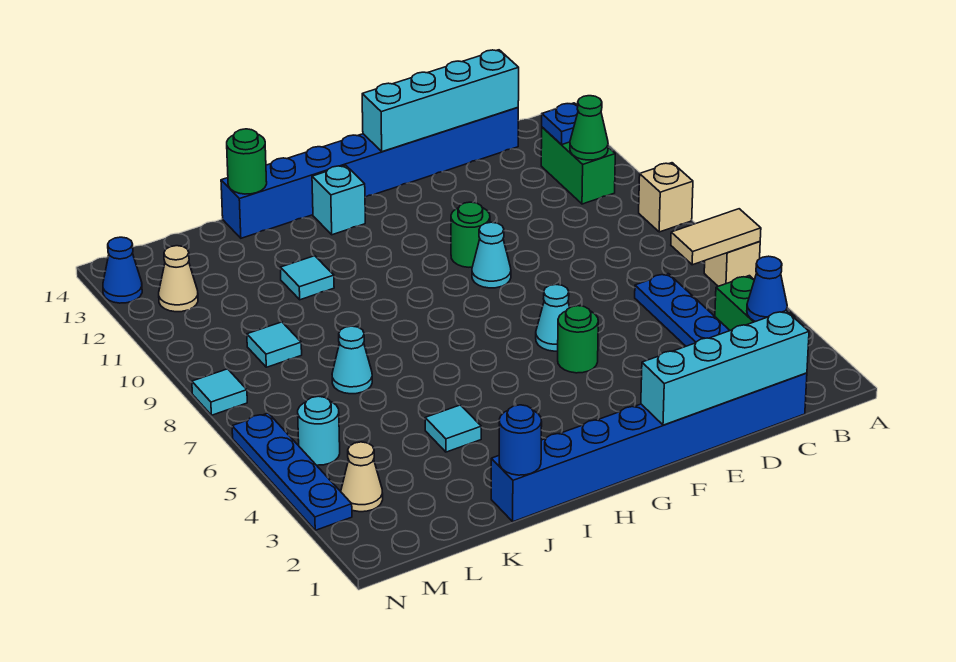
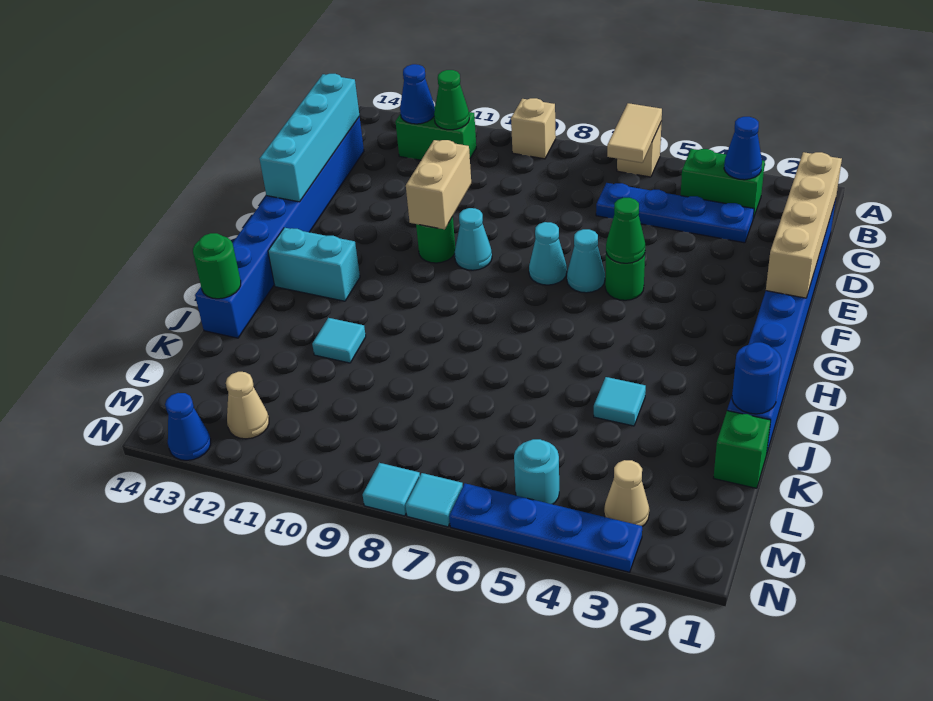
blue 1x1 plate [542,103,578,145] -> blue 1x1 cone [400,64,435,124]
cyan 1x4 brick [641,311,809,425] -> tan 1x4 brick [766,152,842,298]
none -> tan 1x2 brick [406,140,471,229]
none -> green 1x1 cone [606,198,645,263]
cyan 1x1 brick [312,165,365,235] -> cyan 1x2 brick [268,228,360,301]
none -> green 1x1 brick [714,411,771,488]
cyan 1x1 cone [332,326,372,394] -> cyan 1x1 cone moved to [529,222,567,285]
cyan 1x1 tile [247,322,302,367] -> cyan 1x1 tile moved to [406,473,463,527]

